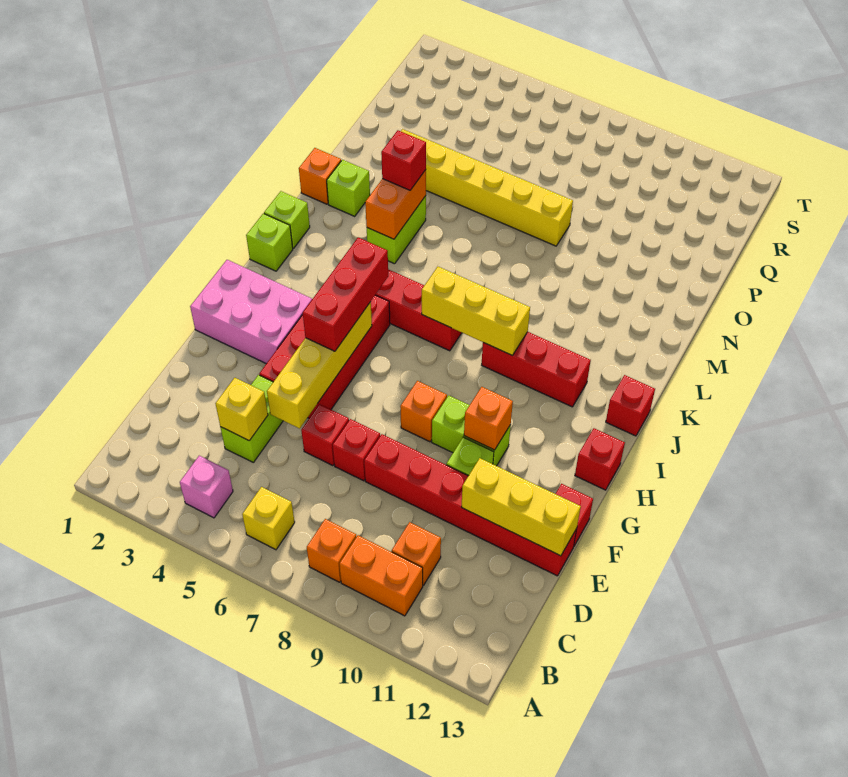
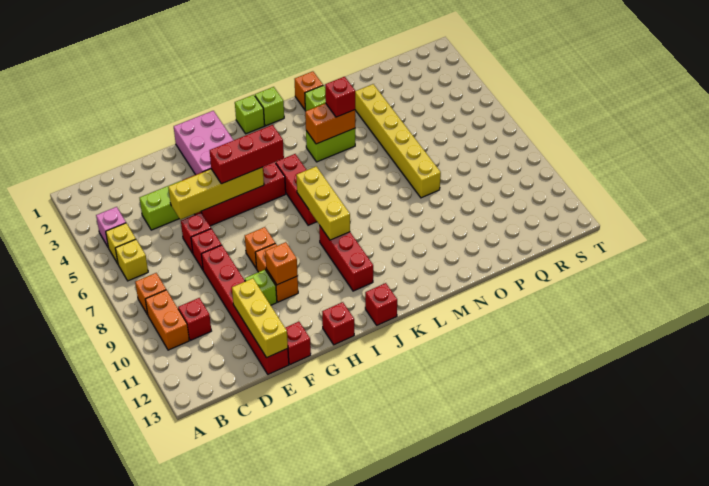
orange 1x1 brick [392,522,441,585] -> red 1x1 brick [178,298,211,340]
yellow 1x1 brick [215,378,268,441] -> yellow 1x1 brick moved to [106,223,136,264]
lime 1x2 brick [432,395,511,466] -> orange 1x2 brick [255,243,298,302]

